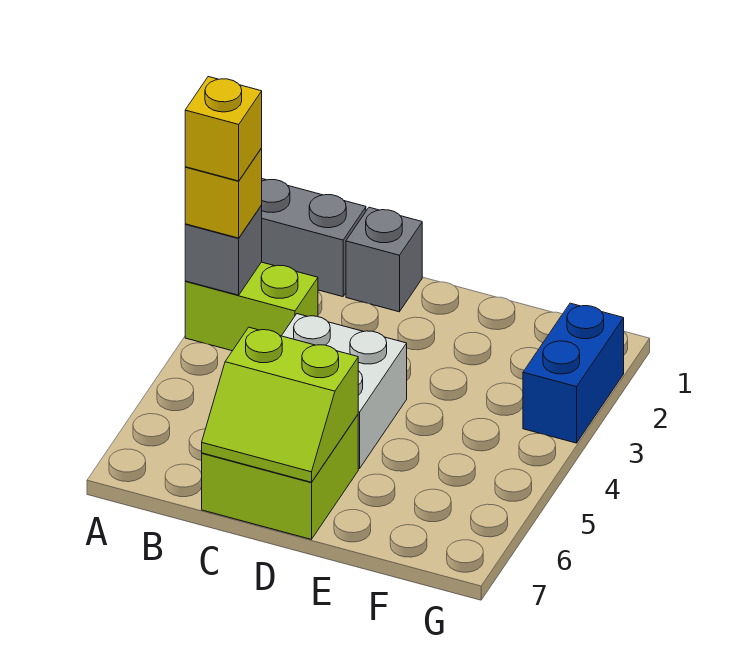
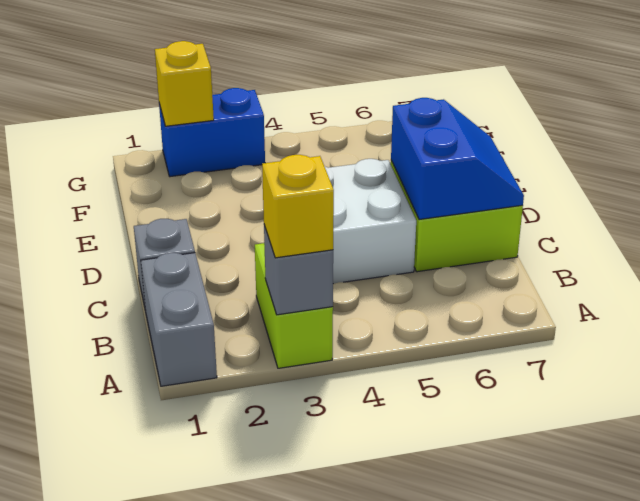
yellow 1x1 brick [185,77,262,181] -> yellow 1x1 brick moved to [155,41,214,126]
lime 2x2 slope [202,327,358,482] -> blue 2x2 slope [391,98,524,220]

